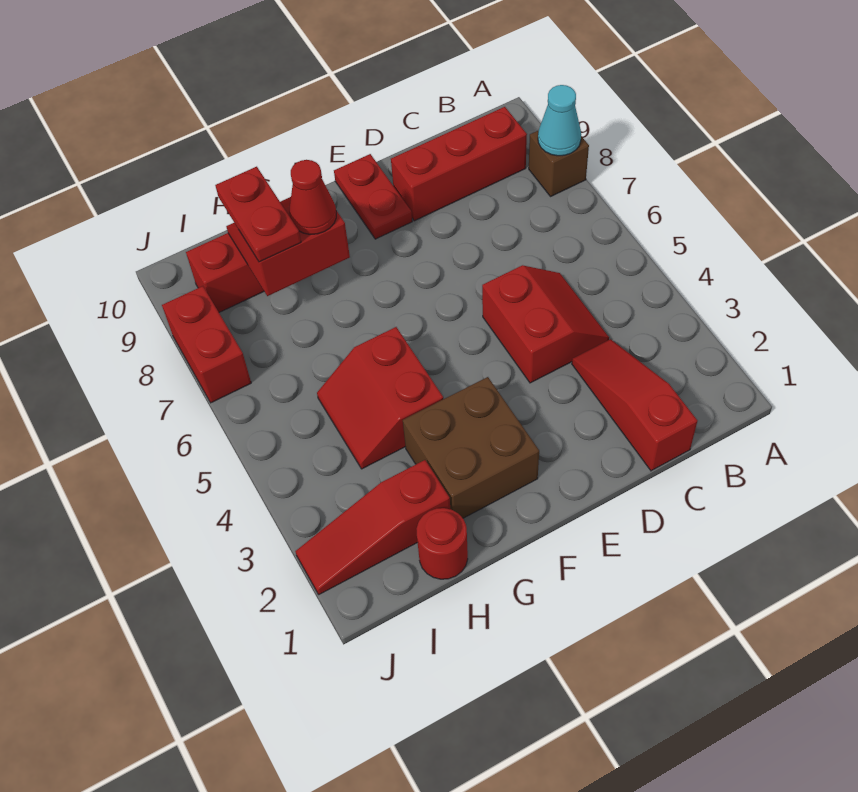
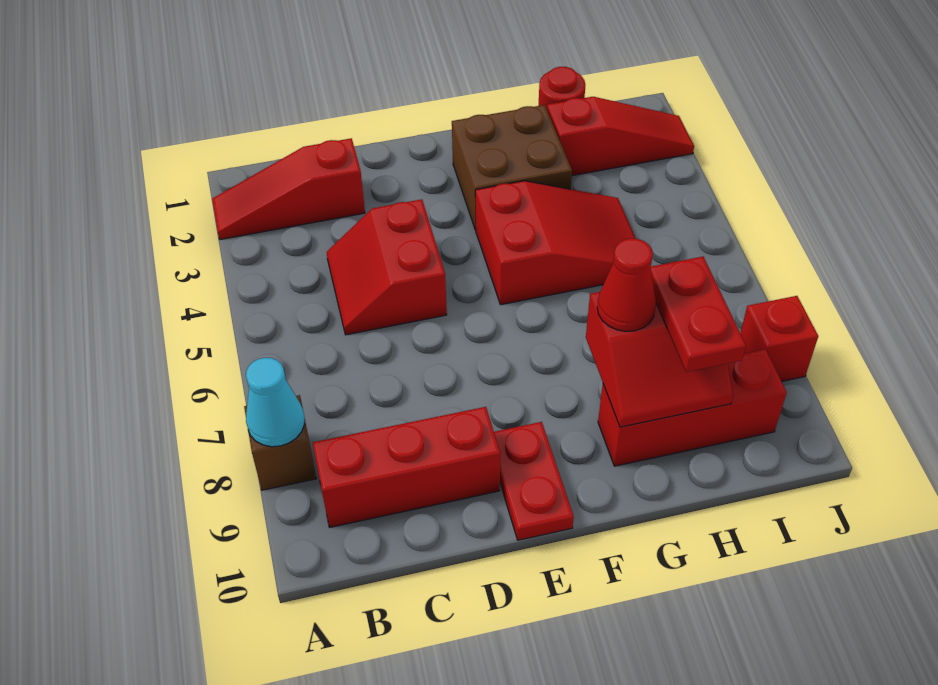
red 1x3 slope [572,339,698,471] -> red 1x3 slope turned to [212,138,365,240]
red 2x2 slope [317,327,443,469] -> red 2x3 slope [475,181,636,305]
red 1x2 brick [162,286,251,403] -> red 1x1 brick [740,296,818,381]

